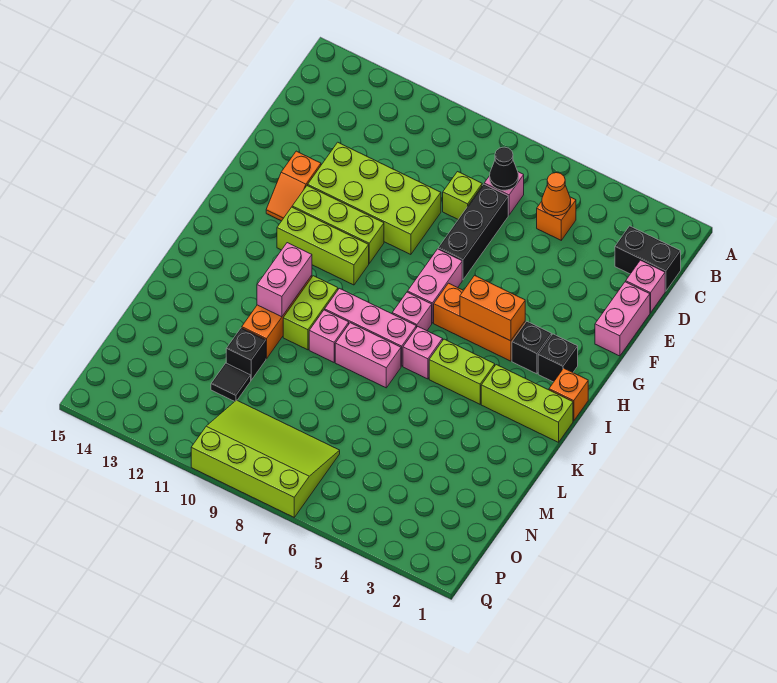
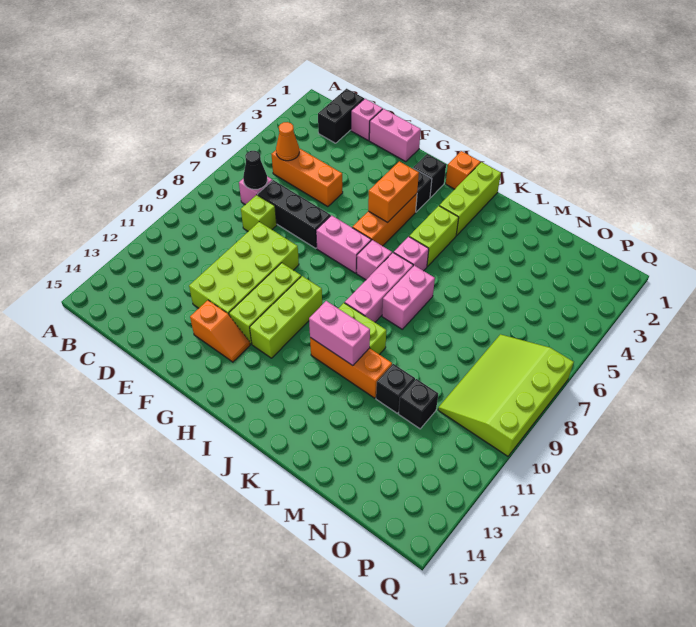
orange 1x1 brick [537,197,576,240] -> orange 1x3 brick [271,148,343,207]
pink 1x1 brick [309,310,349,362] -> none
black 1x1 tile [211,363,251,401] -> black 1x1 brick [399,379,438,429]

